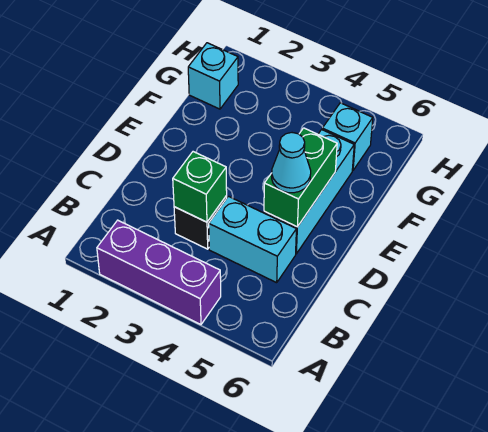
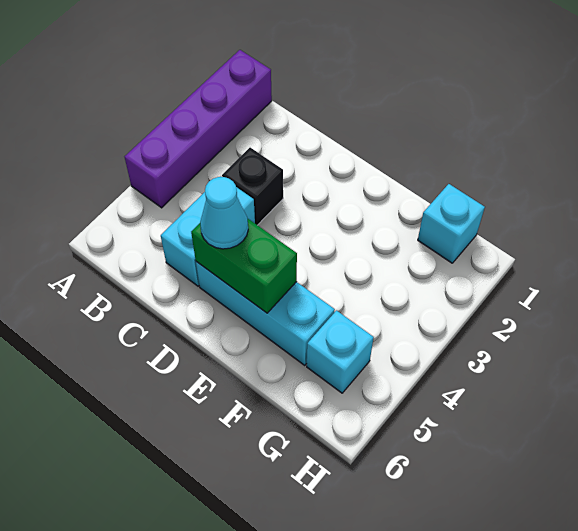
purple 1x3 brick [97,220,221,324] -> purple 1x4 brick [125,50,272,208]
green 1x1 brick [173,152,227,222] -> none

